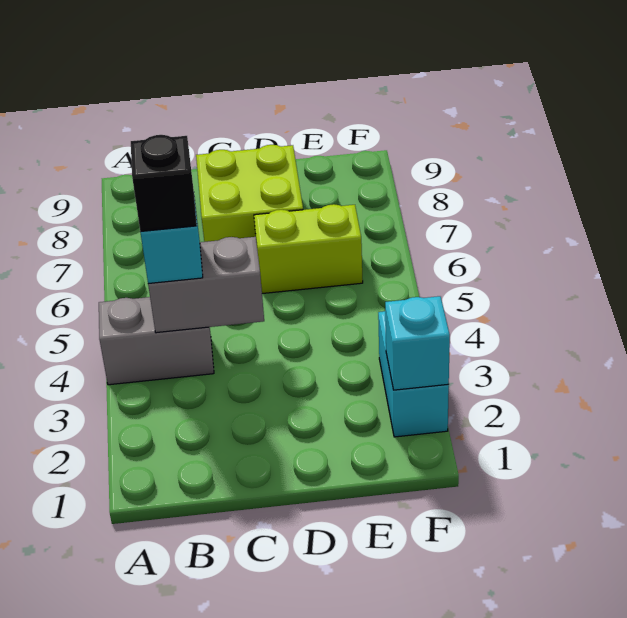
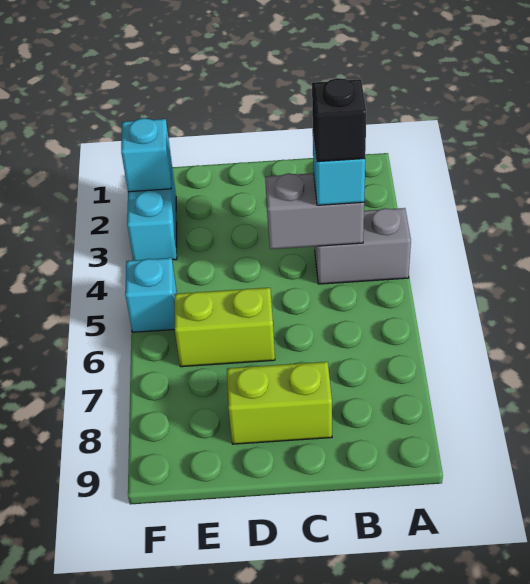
lime 2x2 brick [196,145,303,242] -> lime 1x2 brick [227,362,332,444]
none -> cyan 1x1 brick [125,258,177,332]

